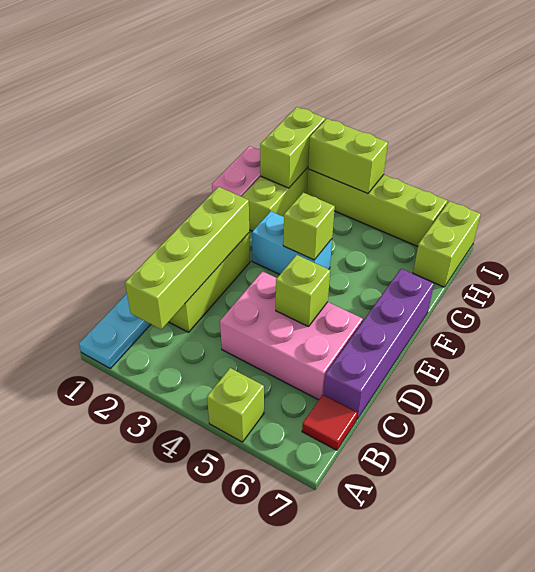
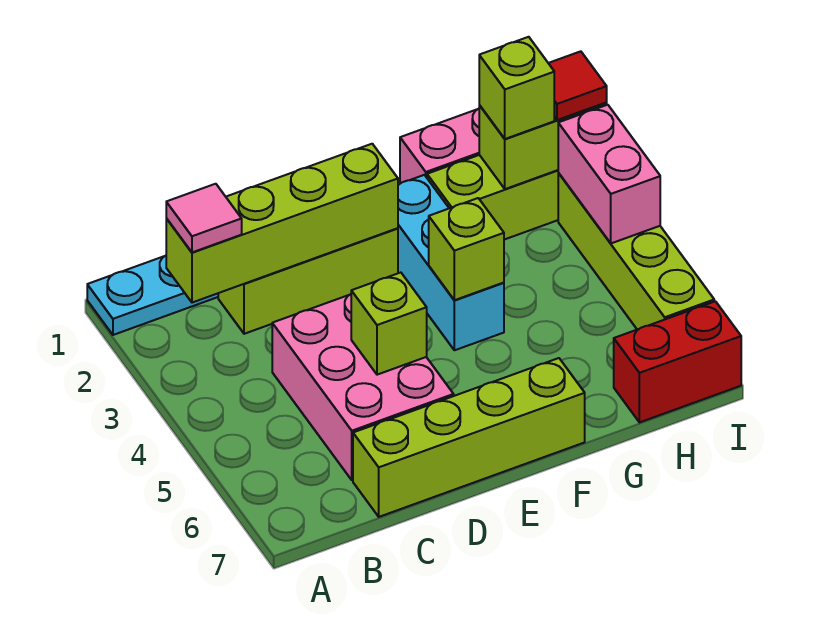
lime 1x1 brick [207,368,264,442] -> lime 1x1 brick moved to [479,37,554,139]
none -> pink 1x1 tile [166,184,242,252]
red 1x1 tile [302,395,357,450] -> red 1x1 tile moved to [549,51,607,120]
purple 1x4 brick [324,269,434,419] -> lime 1x4 brick [353,358,585,517]
cyan 1x2 brick [252,211,332,274] -> cyan 1x3 brick [398,175,504,350]
lime 1x2 brick [413,201,481,287] -> red 1x2 brick [614,301,741,422]
lime 1x2 brick [308,119,388,194] -> pink 1x2 brick [558,105,660,243]

